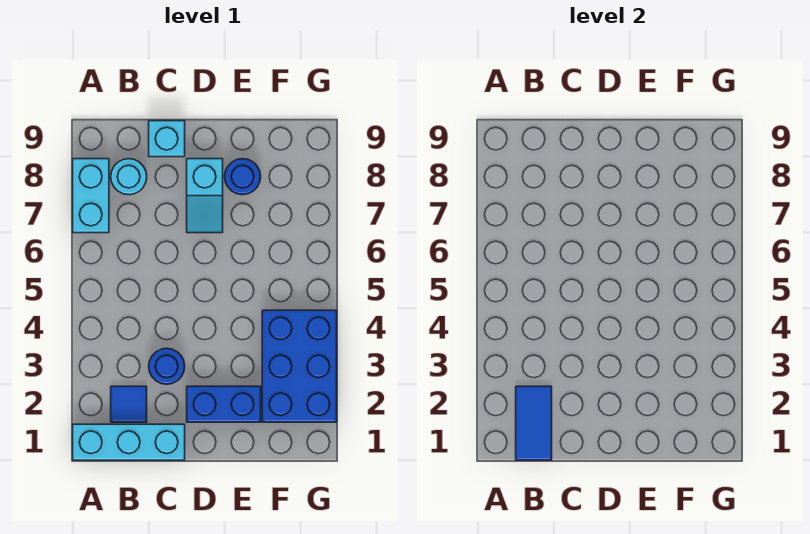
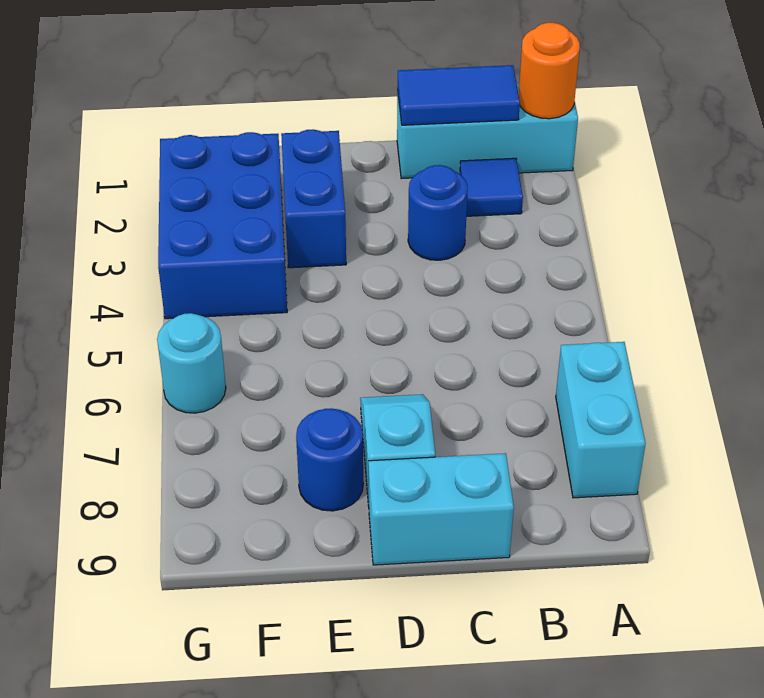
none -> orange 1x1 round brick [519,23,580,119]
blue 1x2 tile [516,386,552,460] -> blue 1x2 tile turned to [397,65,520,125]
cyan 1x1 round brick [111,159,147,195] -> cyan 1x1 round brick moved to [157,313,226,413]
cyan 1x1 brick [149,121,185,157] -> cyan 1x2 brick [368,453,514,565]
blue 1x2 brick [187,386,261,422] -> blue 1x2 brick turned to [281,129,346,268]

